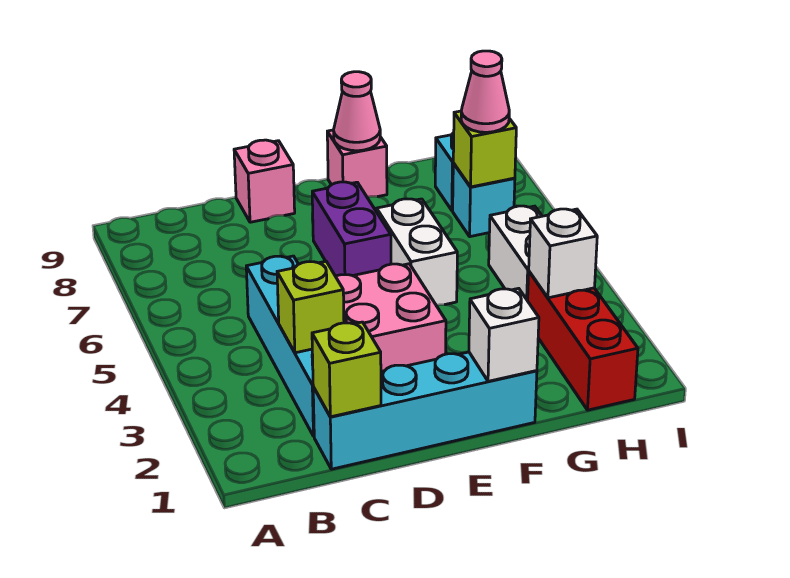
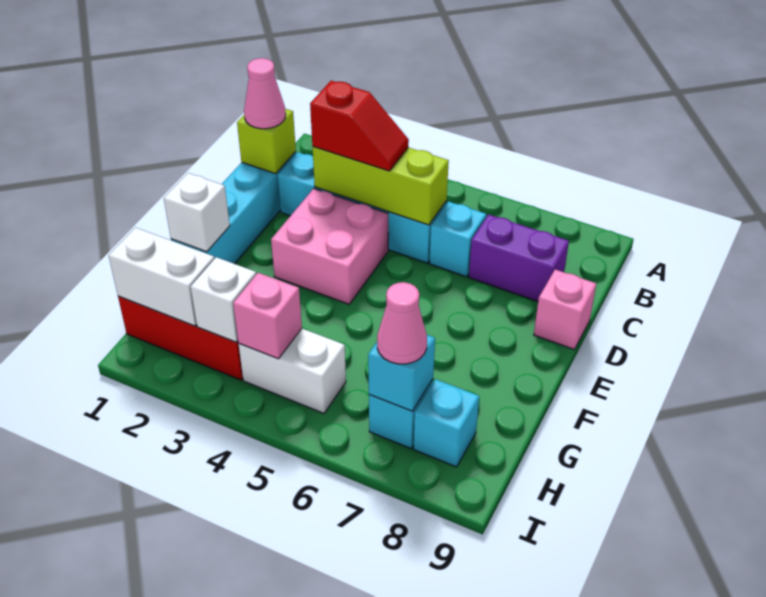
lime 1x1 brick [277,261,344,353] -> lime 1x3 brick [312,147,449,225]
none -> red 1x2 slope [310,81,409,171]
none -> cyan 1x1 brick [429,201,486,277]
purple 1x2 brick [312,182,391,276] -> purple 1x2 brick moved to [469,214,569,301]
white 1x2 brick [377,199,457,306] -> white 1x2 brick moved to [109,228,214,326]
pink 1x1 brick [327,130,387,197] -> pink 1x1 brick moved to [233,273,302,359]
pink 1x1 cone [334,72,380,151] -> pink 1x1 cone moved to [244,58,286,129]
lime 1x1 brick [453,111,516,187] -> cyan 1x1 brick [368,335,435,411]

